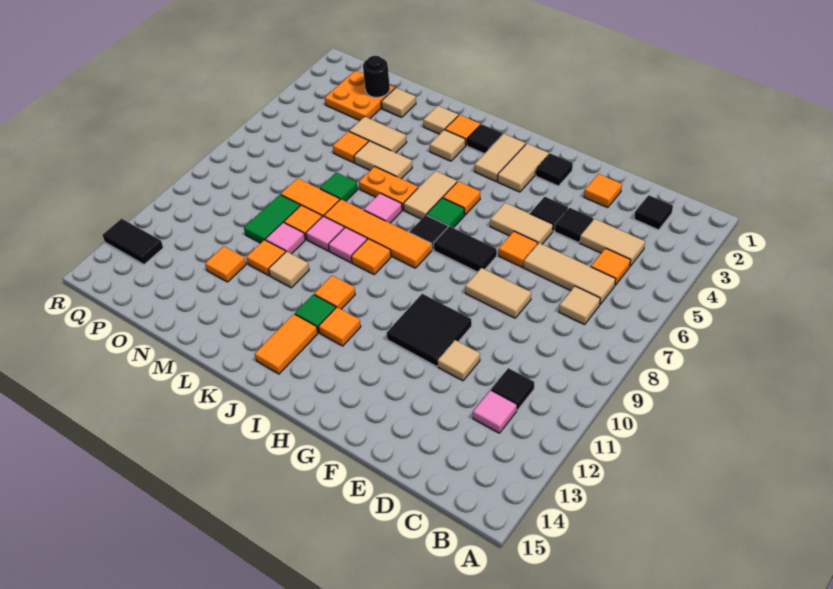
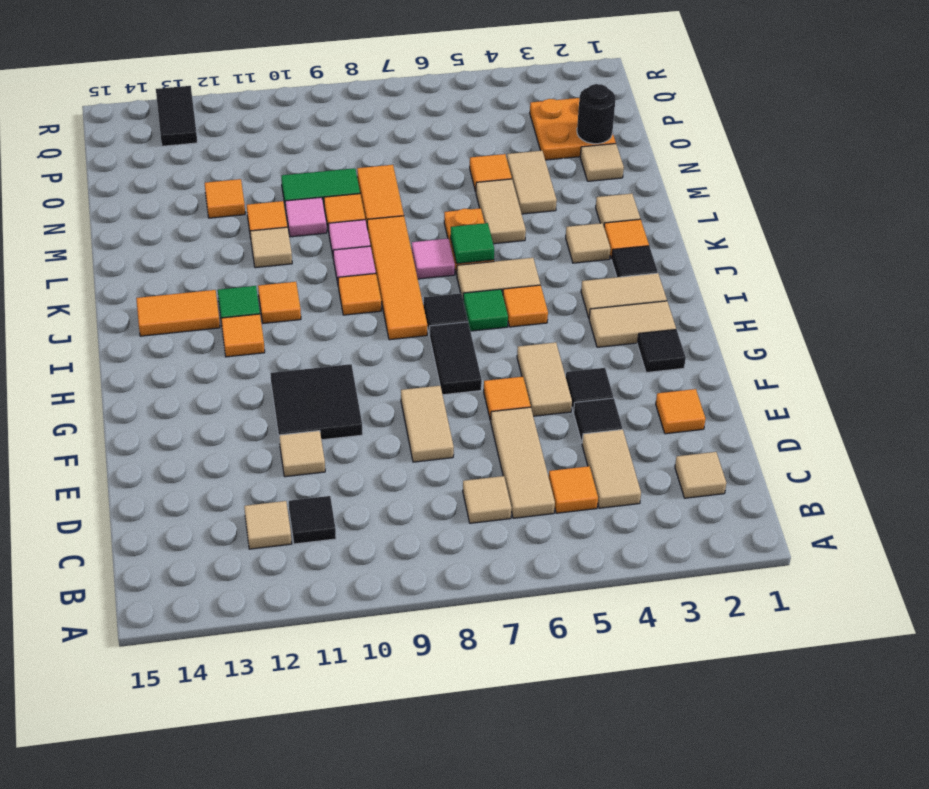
black 1x1 tile [634,195,673,230] -> tan 1x1 tile [675,452,726,498]
pink 1x1 tile [473,390,517,433] -> tan 1x1 tile [244,501,292,549]
green 1x1 tile [320,172,358,201] -> green 1x1 tile moved to [451,223,494,264]

